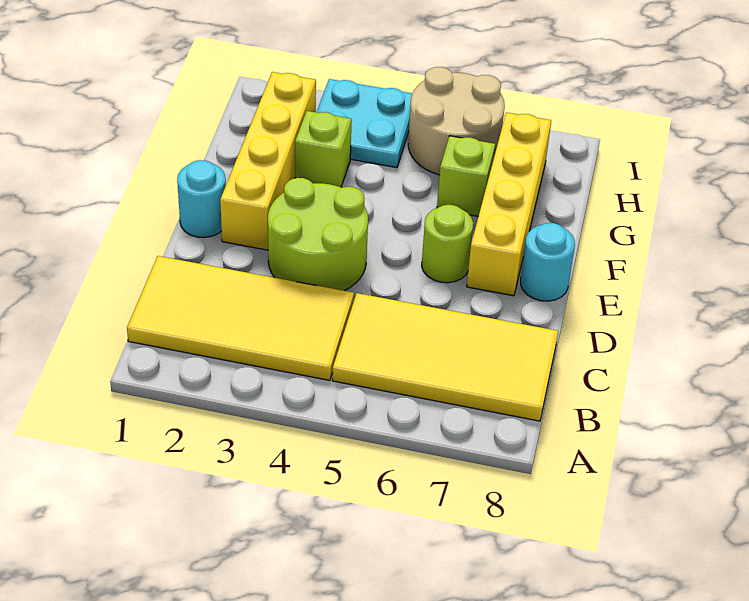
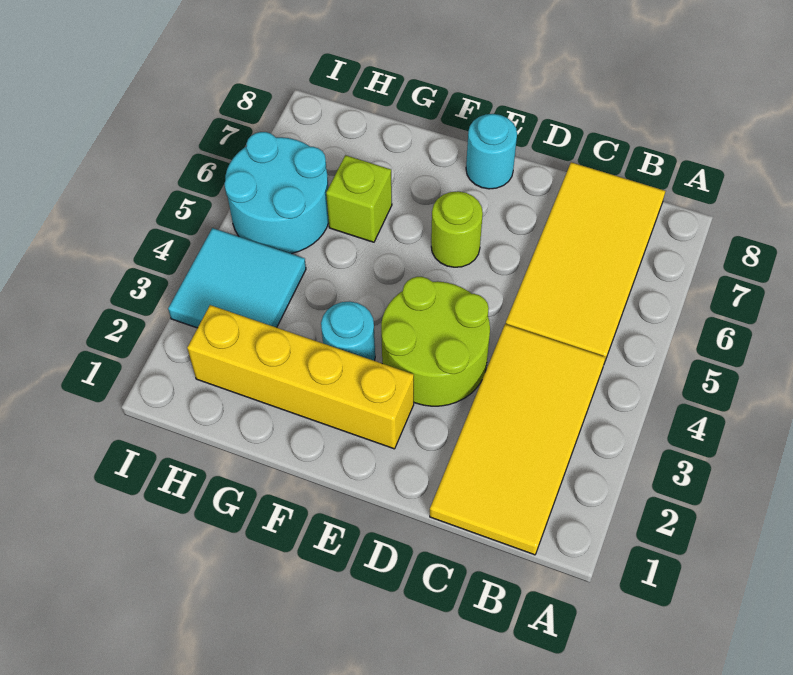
cyan 1x1 round brick [177,160,226,238] -> cyan 1x1 round brick moved to [321,301,375,361]
yellow 1x4 brick [467,112,551,296] -> none
lime 1x1 brick [295,111,352,187] -> none
cyan 2x2 plate [317,79,412,168] -> cyan 2x2 tile [168,228,306,328]
tan 2x2 round brick [408,67,505,175] -> cyan 2x2 round brick [225,132,329,254]

